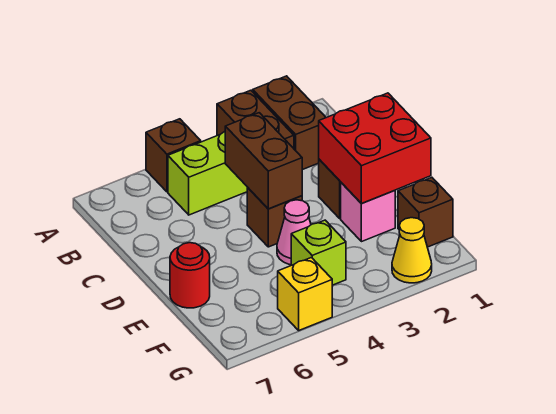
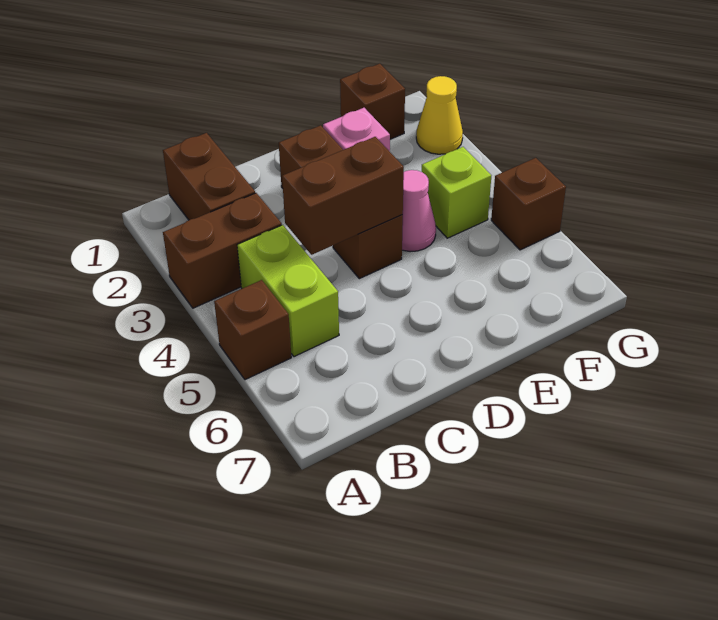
brown 1x2 brick [253,76,326,170] -> brown 1x2 brick turned to [163,133,255,220]
red 2x2 brick [319,93,431,203] -> none
red 1x1 round brick [170,243,210,308] -> none
yellow 1x1 brick [278,258,332,330] -> brown 1x1 brick [491,158,566,250]

